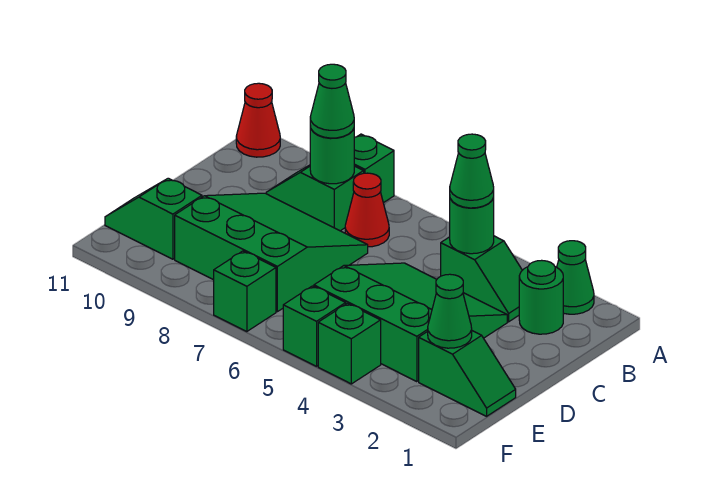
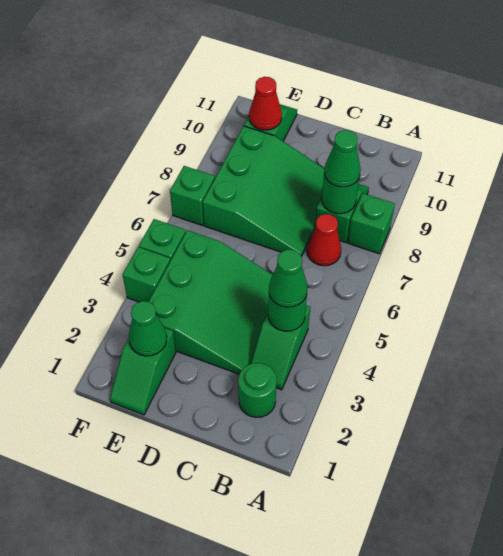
green 1x1 cone [557,241,594,314] -> none
red 1x1 cone [236,83,280,157] -> red 1x1 cone moved to [249,77,282,130]

